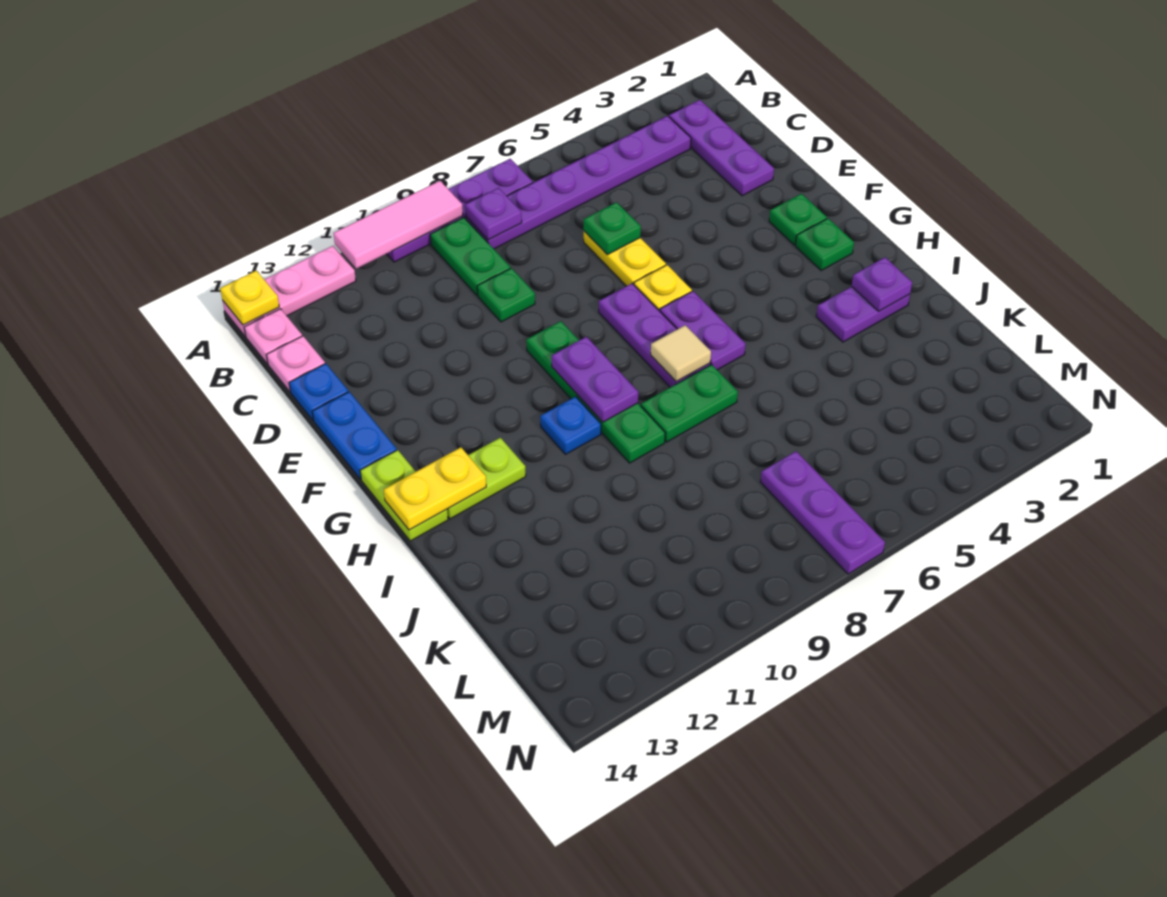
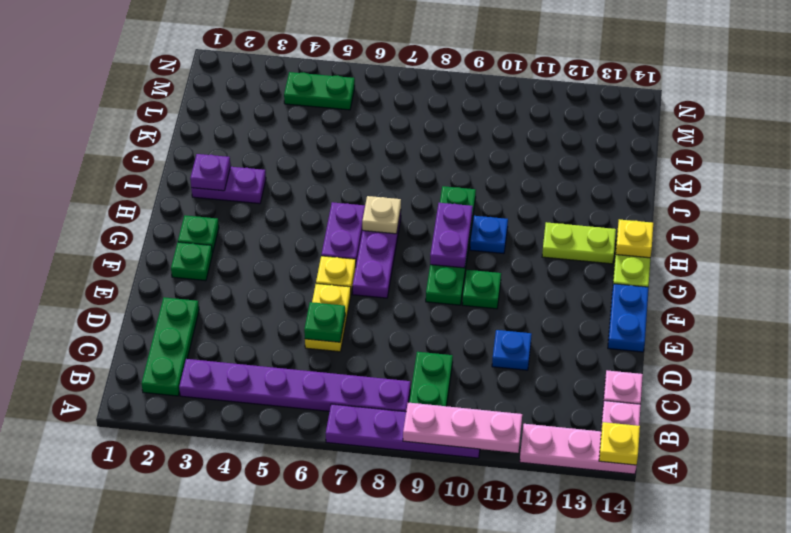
pink 1x3 tile [333,181,463,269] -> pink 1x3 plate [403,403,522,453]
purple 1x3 plate [669,100,774,196] -> green 1x3 plate [142,297,199,396]
purple 1x1 plate [465,188,522,240] -> none
green 1x1 plate [477,268,535,322] -> green 1x1 plate moved to [462,270,501,309]
blue 1x1 plate [289,364,348,420] -> blue 1x1 plate moved to [492,330,532,370]
tan 1x1 tile [651,325,711,382] -> tan 1x1 plate [362,196,401,234]
yellow 1x2 plate [384,447,486,530] -> yellow 1x1 plate [616,219,653,258]
green 1x2 plate [641,365,738,442] -> green 1x2 plate moved to [284,72,355,110]
purple 1x3 plate [760,451,885,574] -> none

